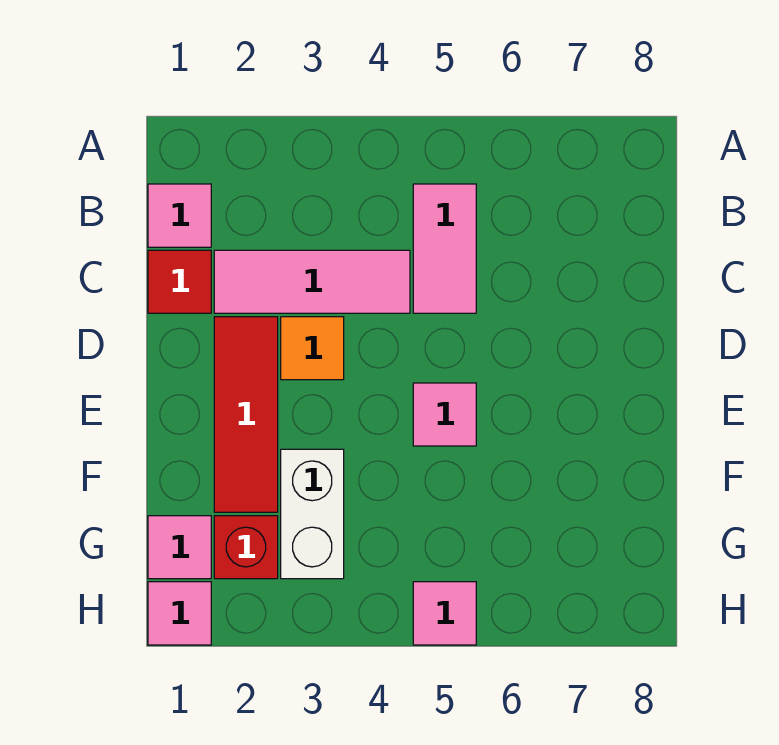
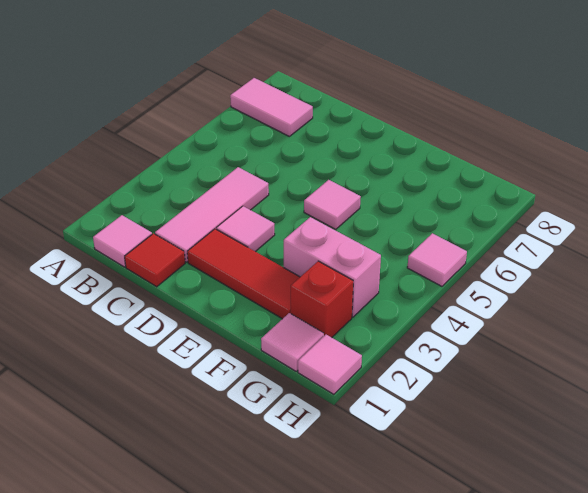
pink 1x2 tile [413,184,476,313] -> pink 1x2 tile moved to [230,78,313,136]
orange 1x1 tile [281,317,344,380] -> pink 1x1 tile [216,206,275,252]
white 1x2 brick [281,449,344,579] -> pink 1x2 brick [284,217,381,317]

